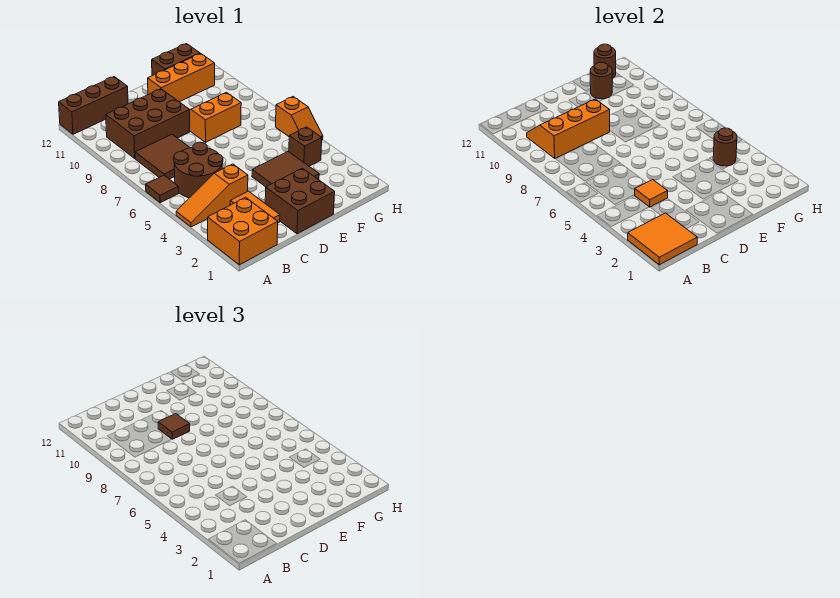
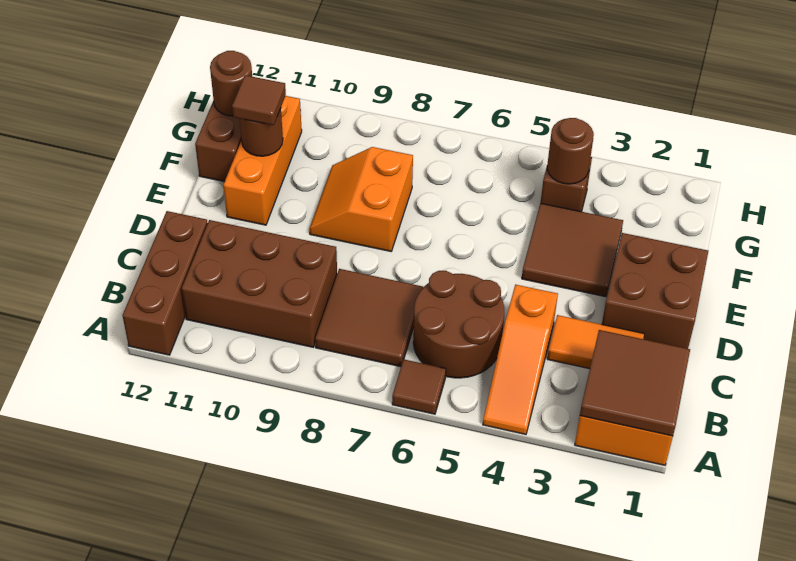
orange 2x2 tile [628,213,697,265] -> brown 2x2 tile [580,330,690,436]
brown 2x3 brick [106,89,190,158] -> brown 2x3 brick turned to [182,220,337,347]
orange 2x3 slope [527,99,610,158] -> none
orange 1x1 tile [635,180,668,207] -> none
brown 1x1 tile [158,414,190,439] -> brown 1x1 tile moved to [232,75,286,125]
orange 1x2 slope [276,97,323,140] -> none

